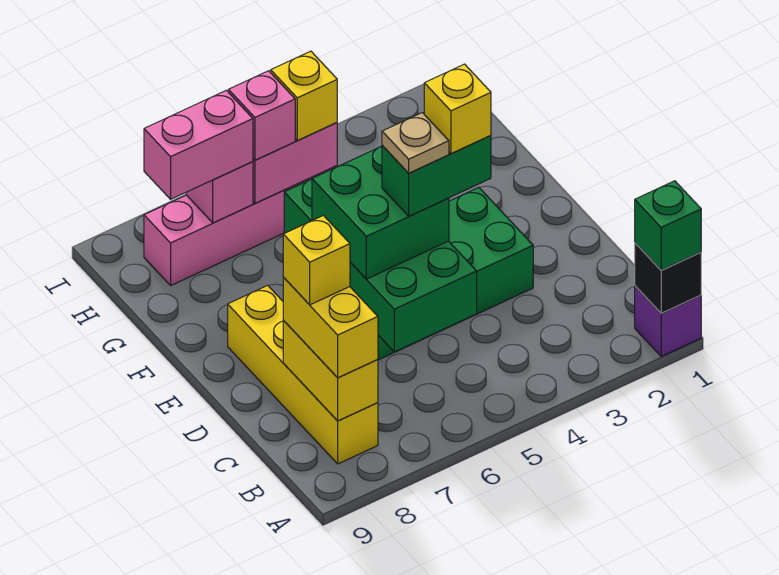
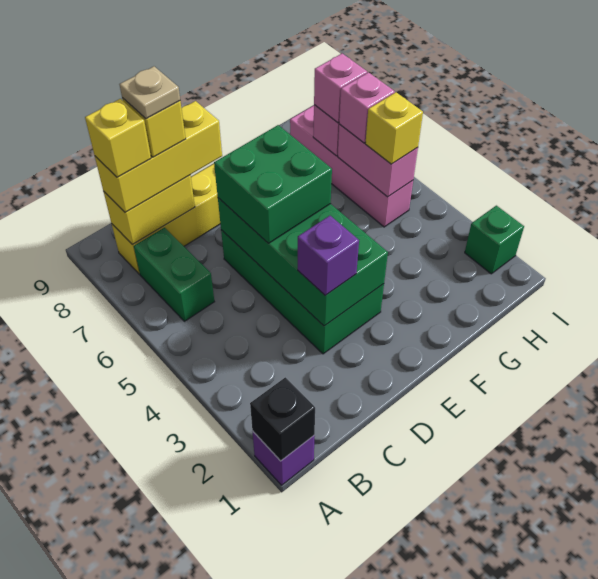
green 1x1 brick [635,181,701,270] -> green 1x1 brick moved to [465,206,524,274]
yellow 1x2 brick [283,277,378,378] -> yellow 1x3 brick [95,101,222,212]
green 2x4 brick [284,179,477,352] -> green 2x4 brick turned to [218,198,388,326]
none -> purple 1x1 brick [298,216,359,295]
green 1x2 brick [382,136,491,216] -> green 1x2 brick moved to [134,228,214,321]
yellow 1x1 brick [424,64,491,154] -> yellow 1x1 brick moved to [85,99,151,177]
tan 1x1 plate [382,113,449,173] -> tan 1x1 plate moved to [119,66,180,119]
pink 1x2 brick [144,90,253,199] -> pink 1x1 brick [314,54,367,123]

